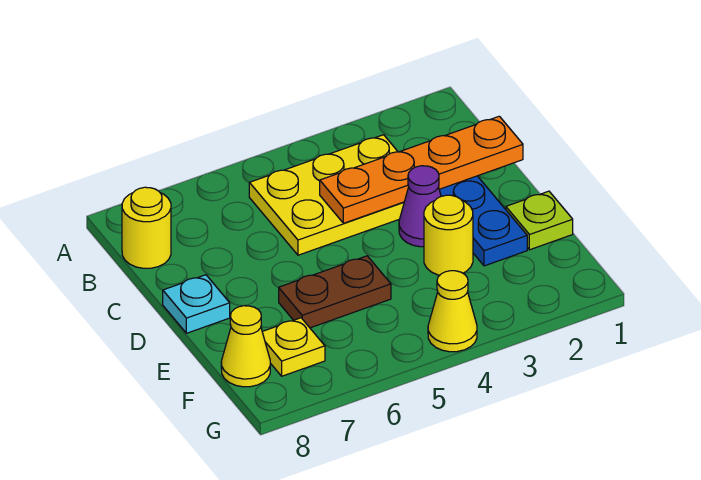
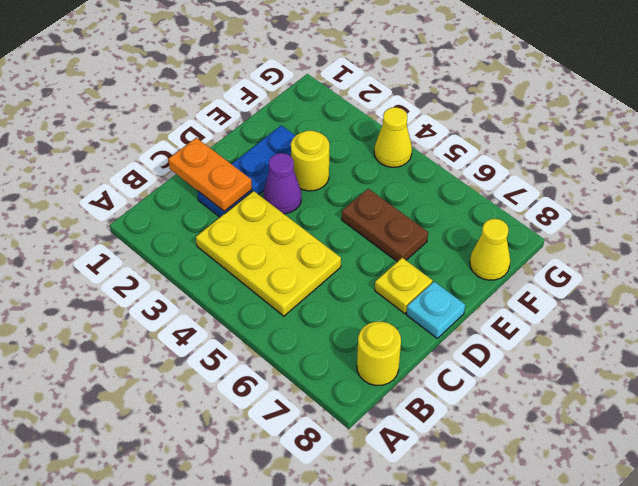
orange 1x4 plate [320,116,523,223] -> orange 1x2 plate [168,138,252,211]
lime 1x1 plate [506,191,573,250] -> none
yellow 1x1 plate [262,318,325,376] -> yellow 1x1 plate moved to [375,258,433,314]

